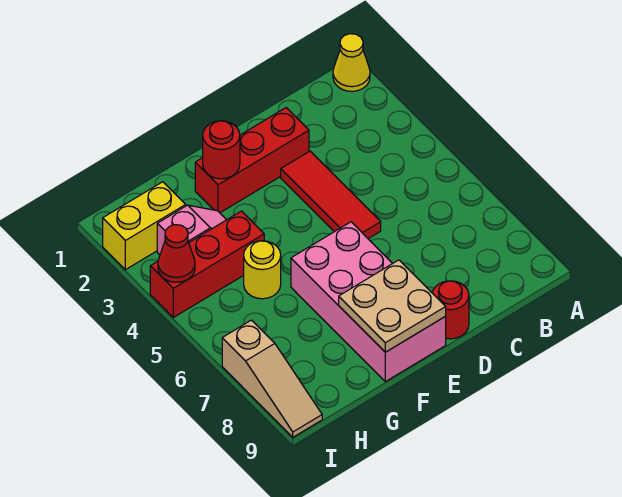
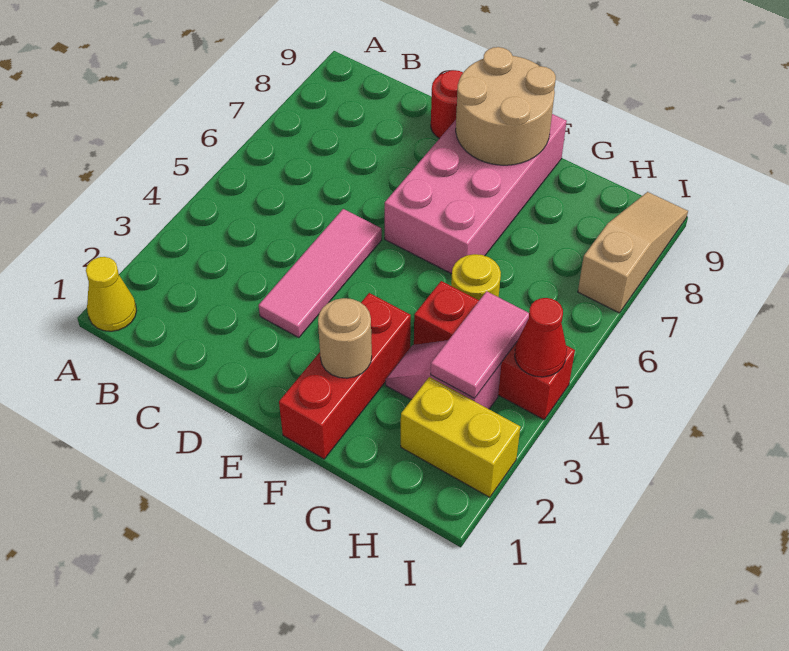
red 1x3 brick [195,108,309,213] -> red 1x3 brick turned to [279,293,411,459]
red 1x3 tile [281,151,381,239] -> pink 1x3 tile [259,209,382,338]
tan 2x2 plate [339,260,446,352] -> tan 2x2 round brick [456,47,556,165]
red 1x1 round brick [203,121,240,179] -> tan 1x1 round brick [318,298,372,378]
none -> pink 1x2 tile [431,291,529,398]

